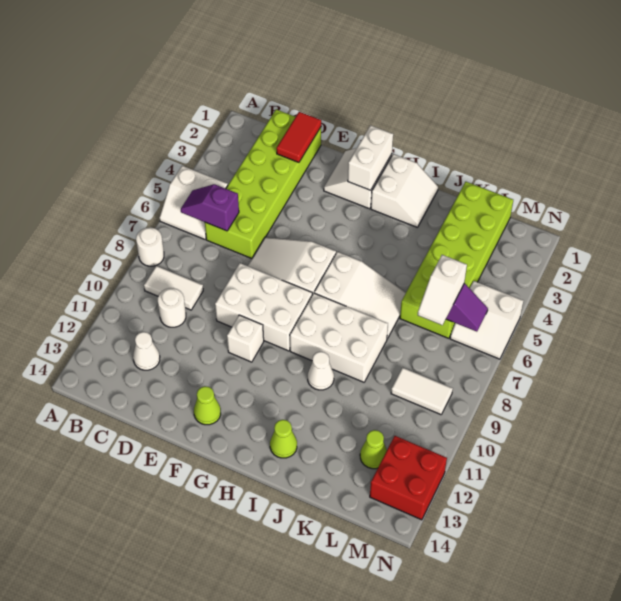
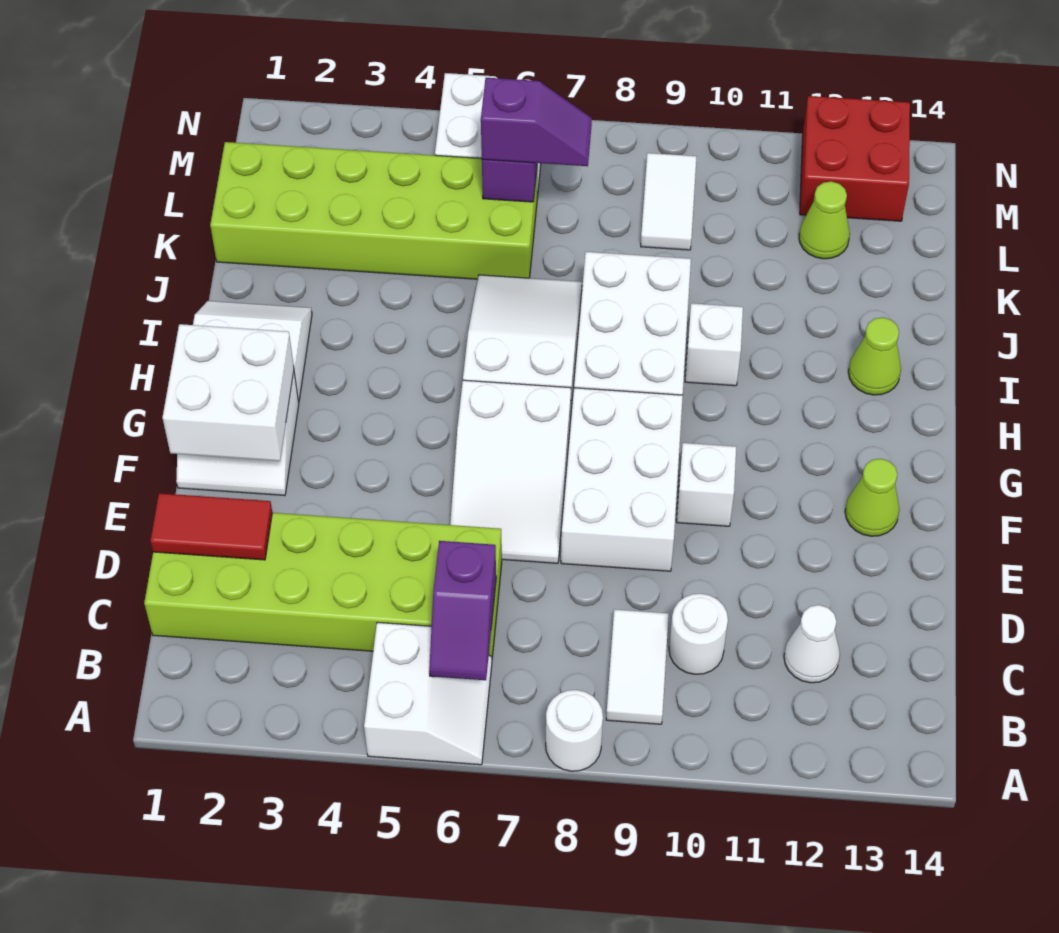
white 1x2 brick [348,125,393,190] -> white 2x2 brick [162,324,294,461]
white 1x1 cone [308,352,334,390] -> white 1x1 brick [685,303,743,386]
white 1x2 slope [418,255,467,325] -> purple 1x2 slope [481,78,592,166]

